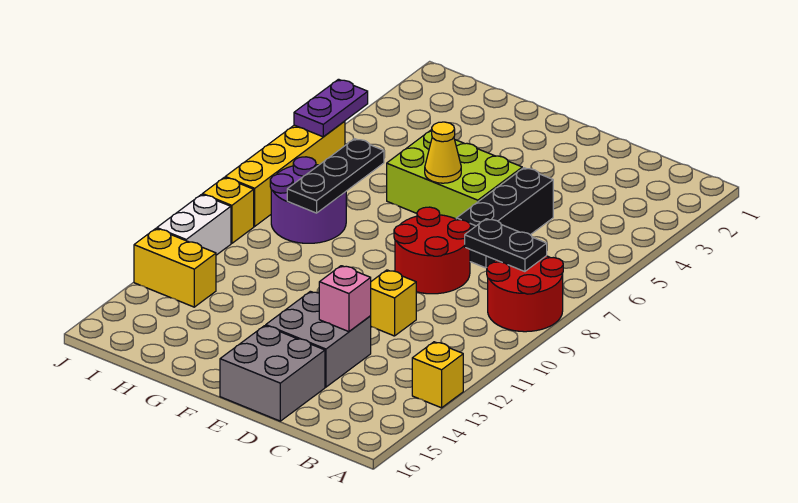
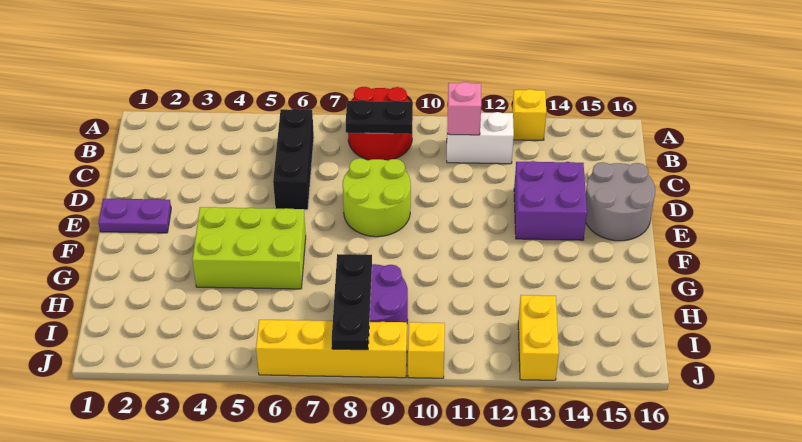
black 1x2 plate [465,219,547,272] -> black 1x2 plate turned to [346,100,413,134]
black 1x3 brick [456,168,553,268] -> black 1x3 brick turned to [273,109,314,210]
red 2x2 round brick [394,207,471,294] -> lime 2x2 round brick [343,158,411,237]
yellow 1x1 brick [371,270,416,336] -> none
grey 2x2 brick [266,291,371,387] -> purple 2x2 brick [514,161,587,240]
pink 1x1 brick [319,266,371,332] -> pink 1x1 brick moved to [447,82,481,135]
grey 2x2 brick [220,326,325,421] -> grey 2x2 round brick [586,162,655,241]
lime 2x3 brick [387,130,522,219] -> lime 2x3 brick turned to [192,207,306,289]
yellow 1x1 cone [425,122,461,183] -> none
black 1x3 plate [287,139,384,213] -> black 1x3 plate turned to [332,254,372,350]
purple 1x2 plate [294,79,368,137] -> purple 1x2 plate moved to [98,198,171,233]
white 1x2 brick [157,195,231,255] -> white 1x2 brick moved to [447,112,514,164]

